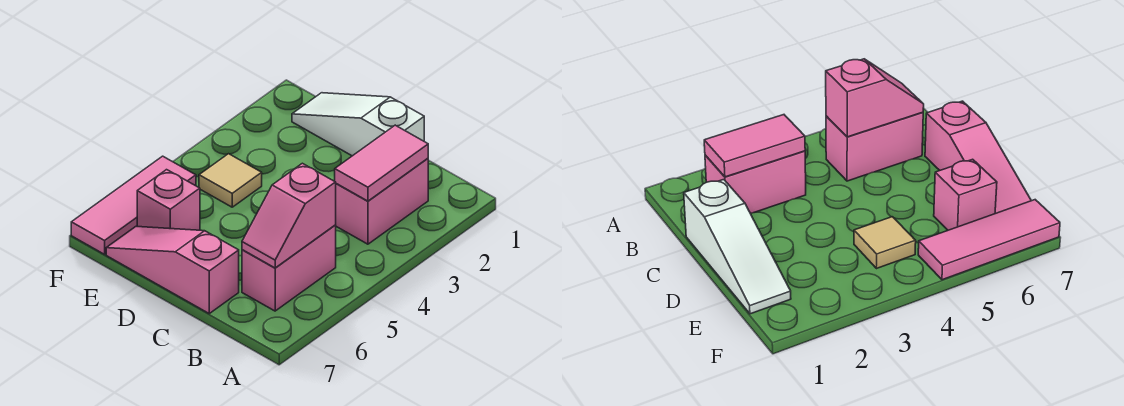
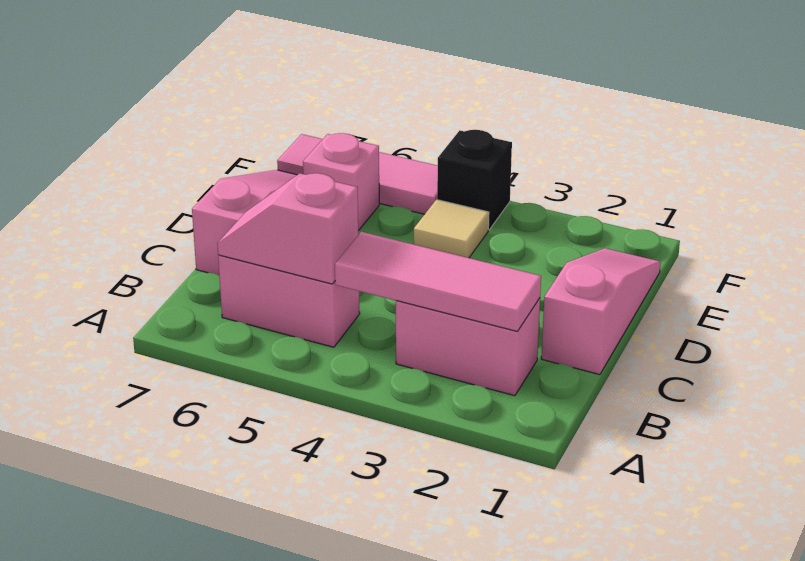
pink 1x2 tile [335,125,428,201] -> pink 1x3 tile [335,232,541,332]
white 1x3 slope [292,93,424,156] -> pink 1x3 slope [541,248,661,375]
none -> black 1x1 brick [437,130,512,230]

